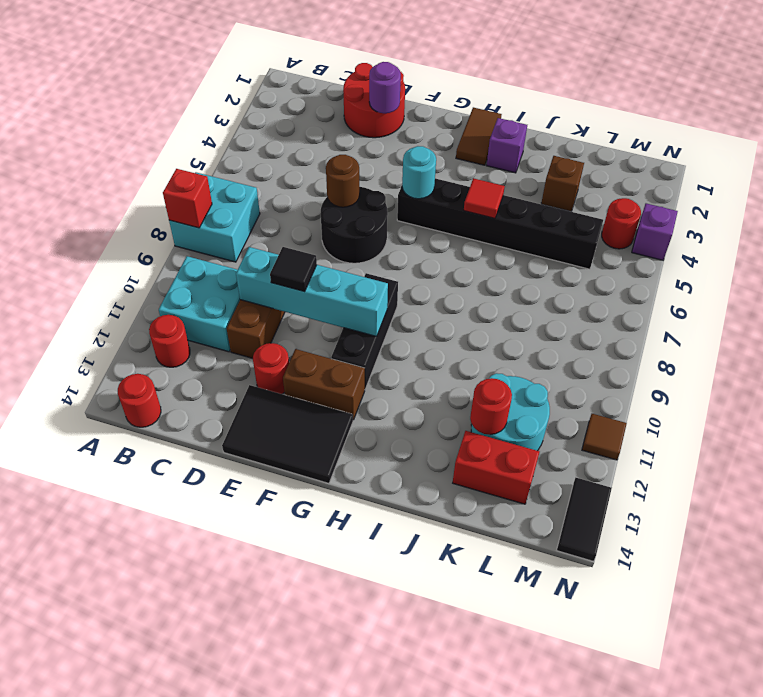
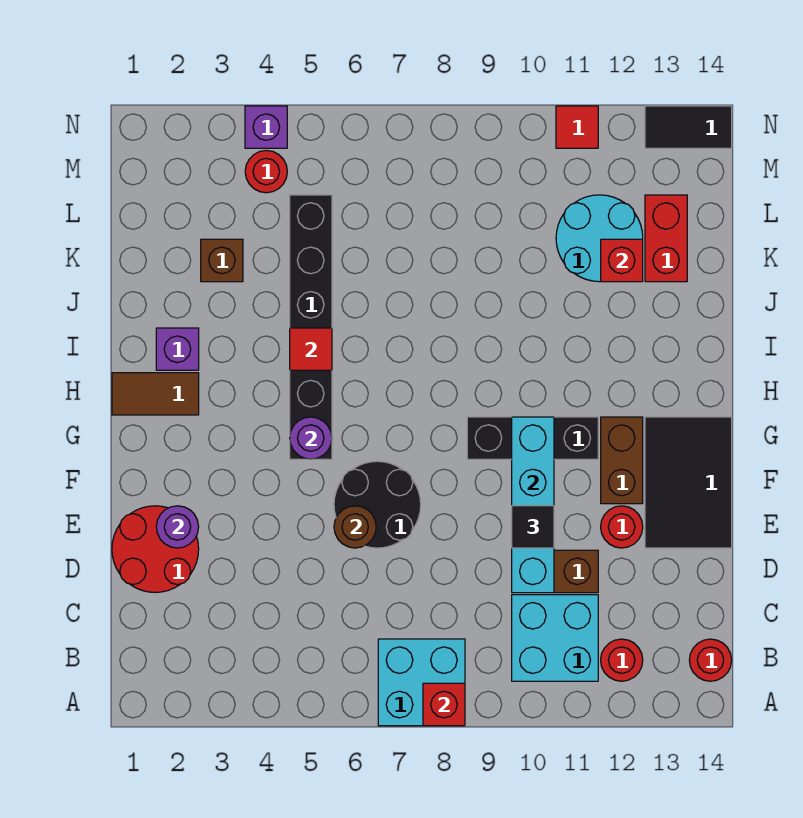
cyan 1x1 round brick [402,146,436,199] -> purple 1x1 round brick [290,417,332,459]
red 1x1 round brick [470,378,512,435] -> red 1x1 brick [601,239,643,282]
brown 1x1 tile [582,414,627,460] -> red 1x1 tile [556,106,598,148]

